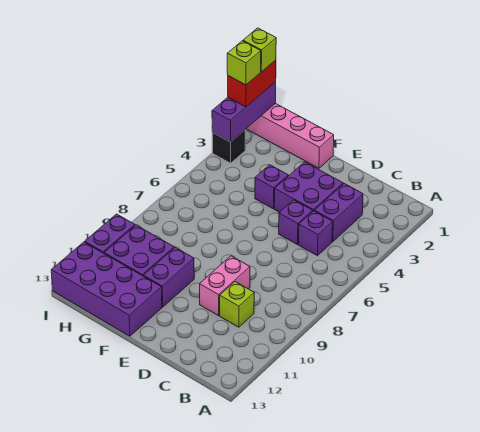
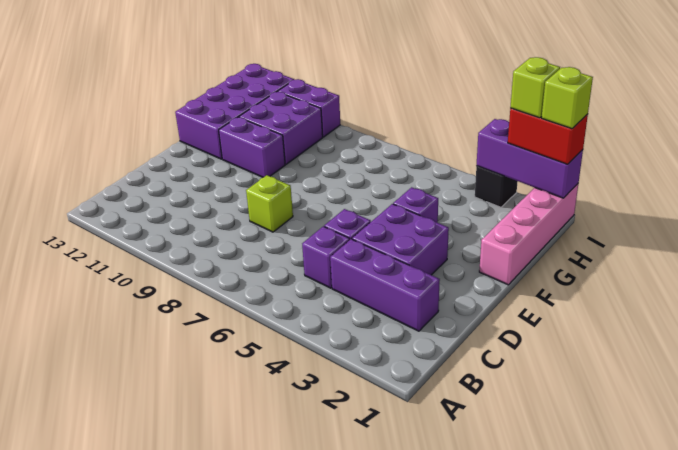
purple 1x2 brick [314,184,363,242] -> purple 1x3 brick [330,239,440,331]
lime 1x1 brick [220,282,254,327] -> lime 1x1 brick moved to [246,175,293,232]
pink 1x2 brick [200,256,250,316] -> none

